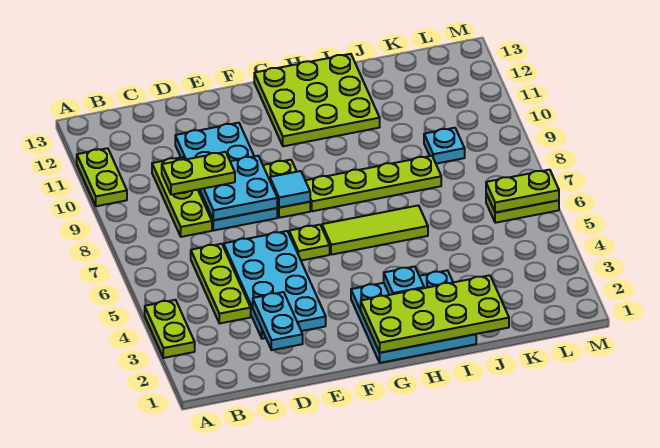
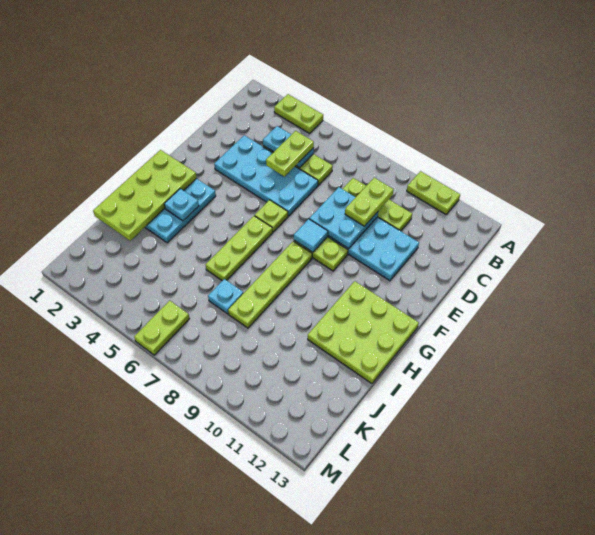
cyan 1x2 plate [253,292,303,350] -> cyan 1x2 plate moved to [263,126,314,168]
lime 1x3 tile [322,205,428,255] -> lime 1x3 plate [206,216,273,281]
cyan 1x1 plate [424,128,465,164] -> cyan 1x1 plate moved to [208,279,243,314]
lime 1x2 plate [486,170,559,213] -> lime 1x2 plate moved to [266,131,314,177]

